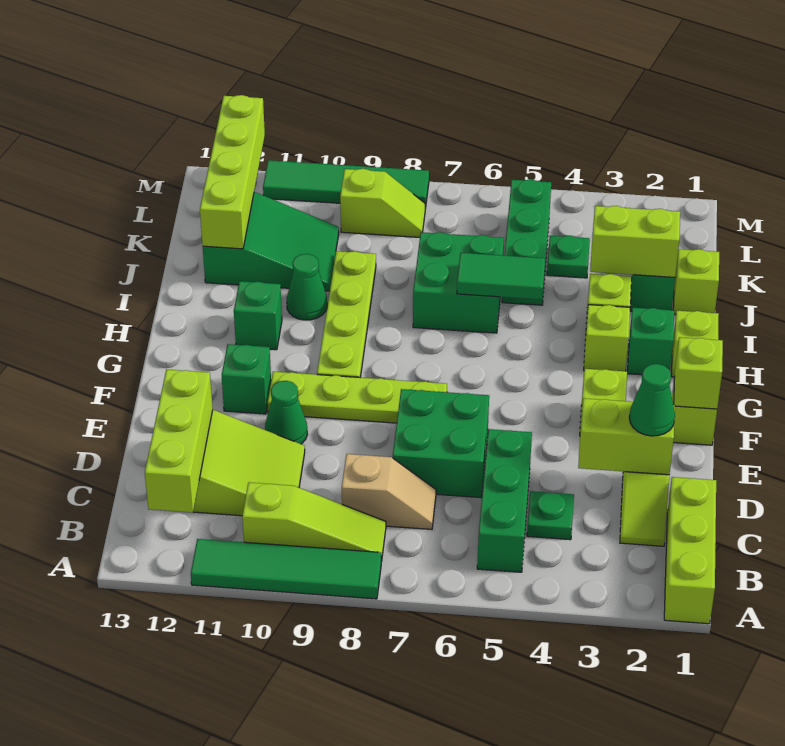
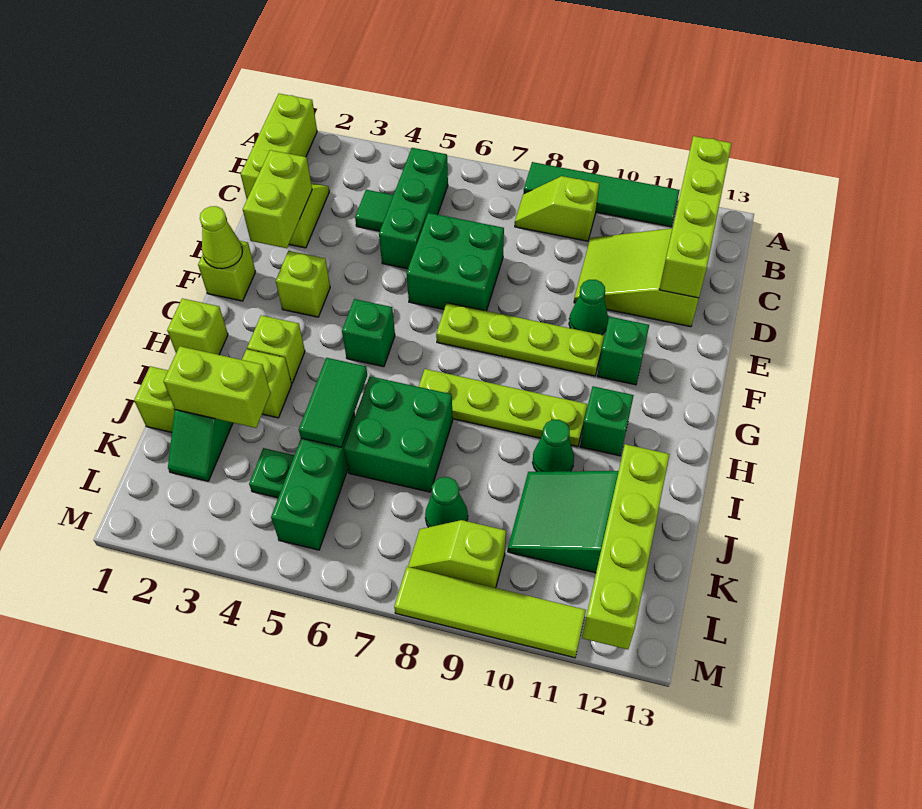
lime 1x3 slope [242,482,386,562] -> lime 1x2 slope [515,176,599,241]
lime 1x3 brick [145,369,213,513] -> lime 1x4 brick [659,136,732,298]
green 1x1 plate [527,491,574,540] -> green 1x1 tile [355,190,393,231]
tan 1x2 slope [342,454,436,529] -> none
lime 1x2 brick [578,398,675,475] -> lime 1x2 brick turned to [243,150,312,248]
green 1x1 cone [629,364,675,436] -> green 1x1 cone moved to [425,477,468,527]
lime 1x1 brick [674,337,723,409] -> lime 1x1 cone [200,206,242,269]
lime 1x4 plate [317,251,376,378] -> lime 1x4 plate turned to [419,369,588,446]
green 1x1 brick [627,308,674,375] -> green 1x1 brick moved to [342,299,395,367]
green 1x2 tile [457,253,545,300] -> green 1x2 tile turned to [299,358,367,447]
green 1x4 tile [263,160,429,209] -> lime 1x4 tile [394,567,586,658]

